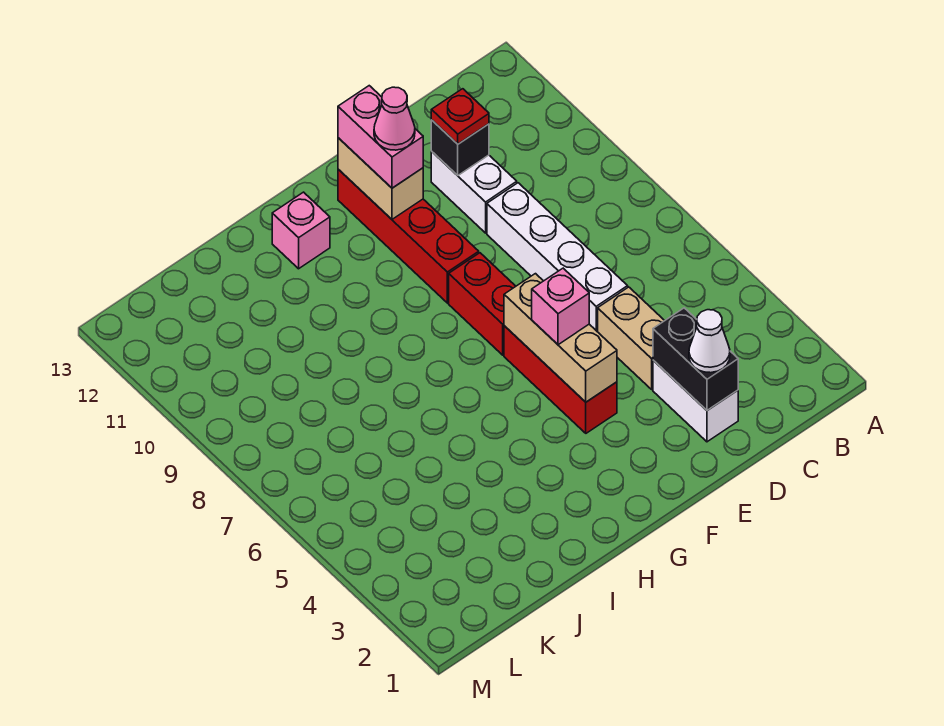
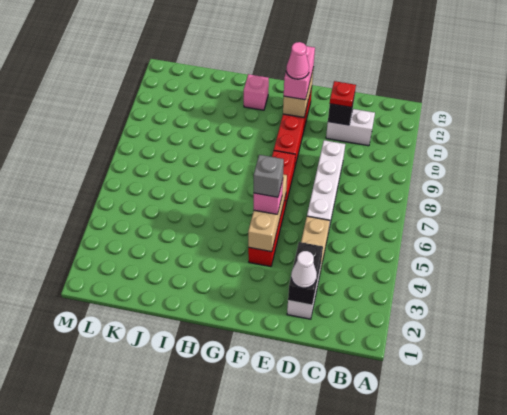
white 1x2 brick [431,152,517,233] -> white 1x2 brick turned to [326,109,375,146]
none -> grey 1x1 brick [254,155,284,197]

